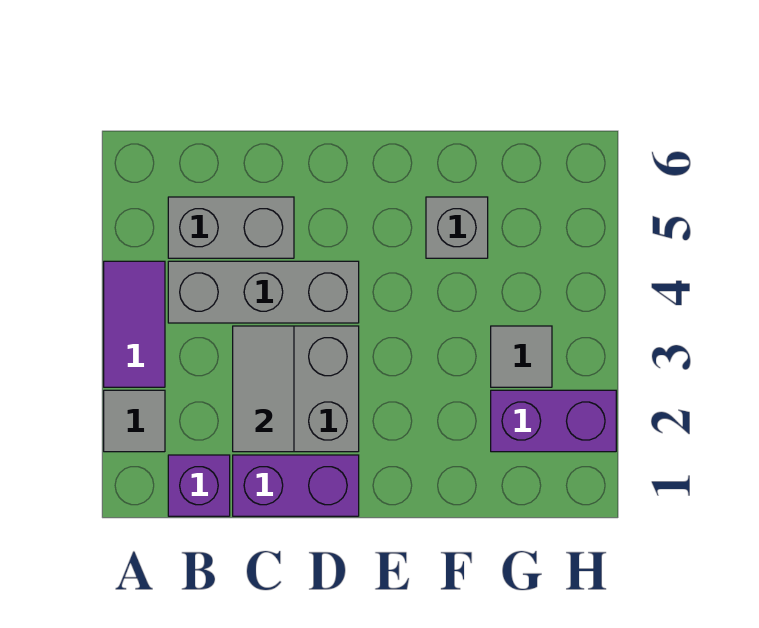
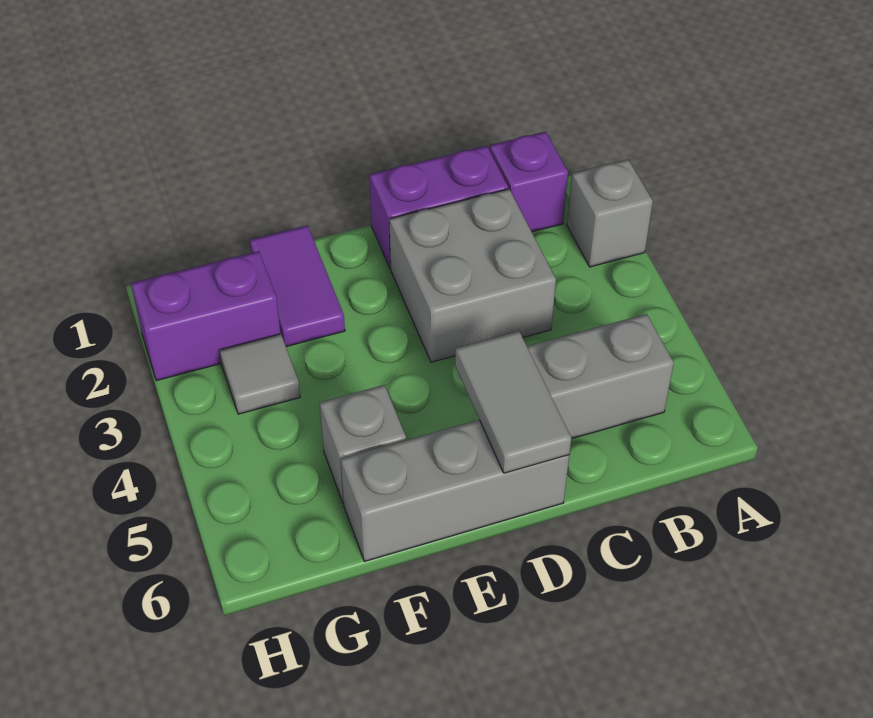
grey 1x1 tile [104,390,165,452] -> grey 1x1 brick [567,160,653,267]
purple 1x2 tile [104,261,165,387] -> purple 1x2 tile moved to [250,225,345,347]
grey 1x3 brick [168,261,359,323] -> grey 1x3 brick moved to [341,420,569,561]
grey 1x2 tile [233,326,294,452] -> grey 1x2 tile moved to [455,331,571,473]

